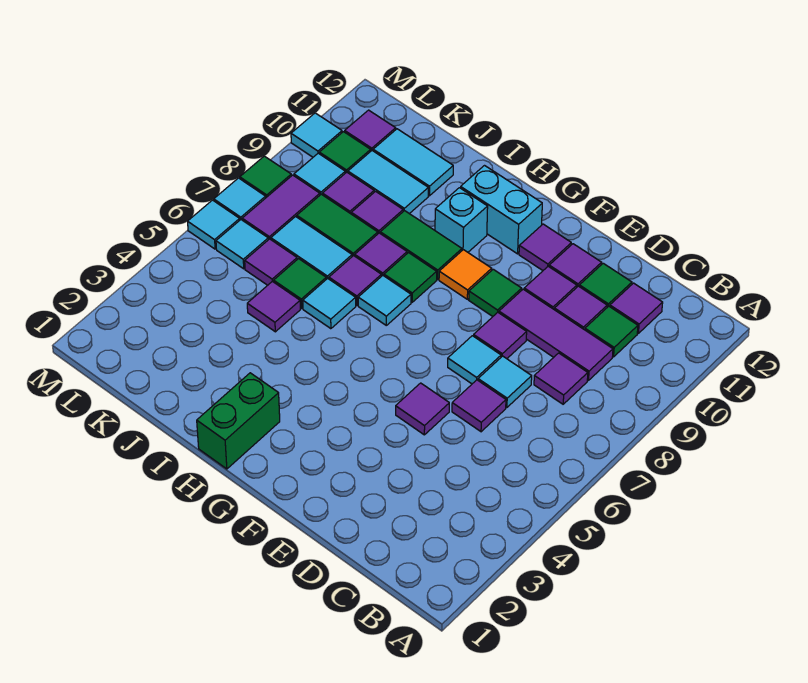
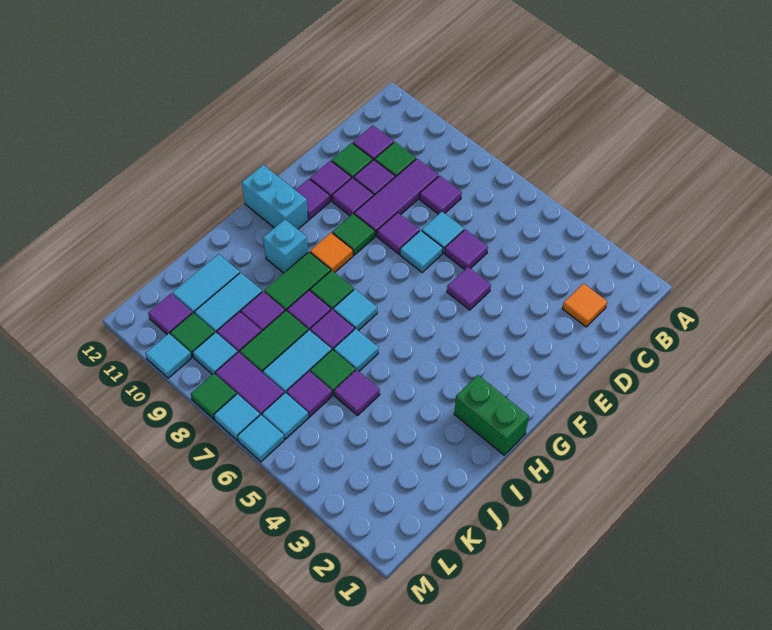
none -> orange 1x1 tile [562,284,607,327]
cyan 1x2 brick [461,166,542,254] -> cyan 1x2 brick turned to [242,165,308,229]

